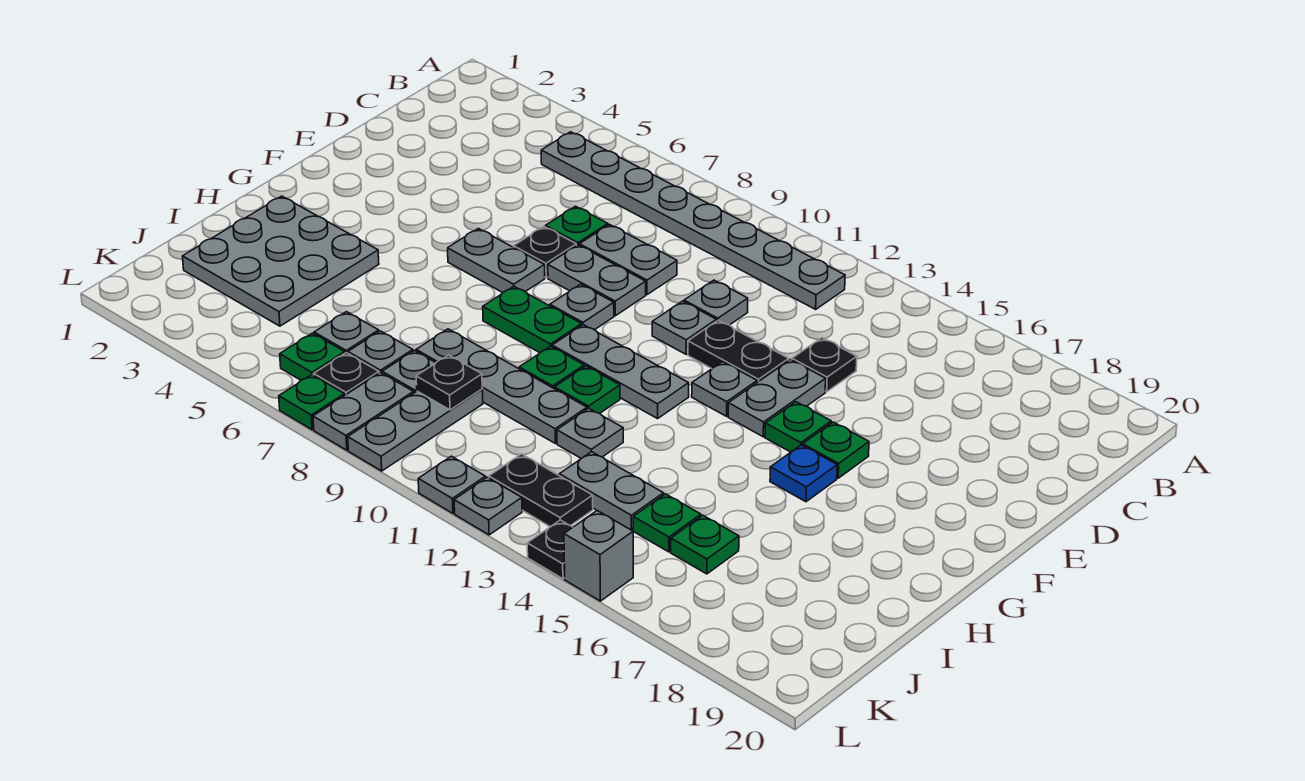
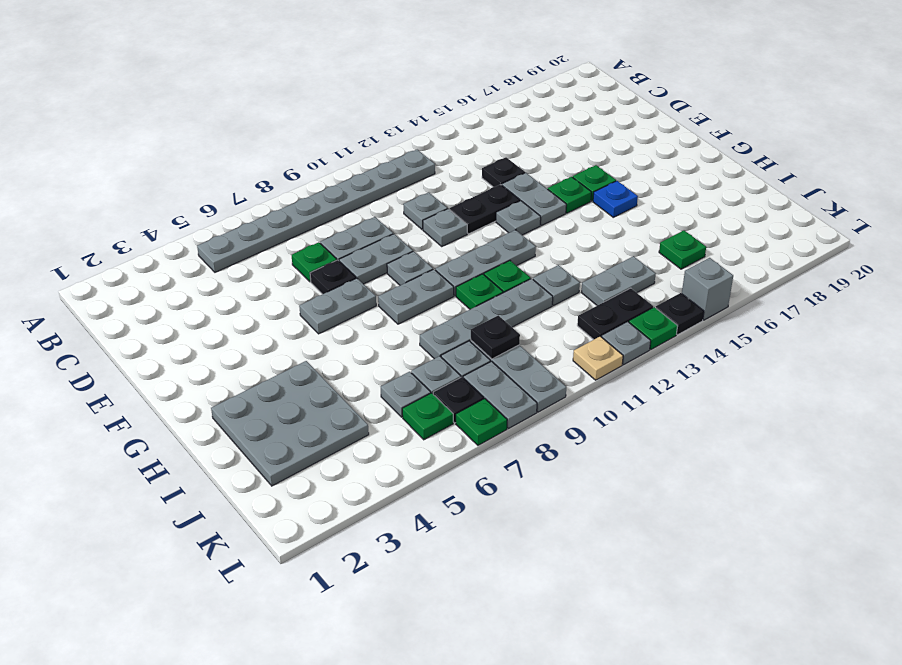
green 1x2 plate [483,286,582,353] -> grey 1x2 plate [378,269,454,324]
green 1x1 plate [633,494,701,552] -> green 1x1 plate moved to [629,307,678,350]
grey 1x1 plate [418,456,486,513] -> tan 1x1 plate [573,336,623,380]

